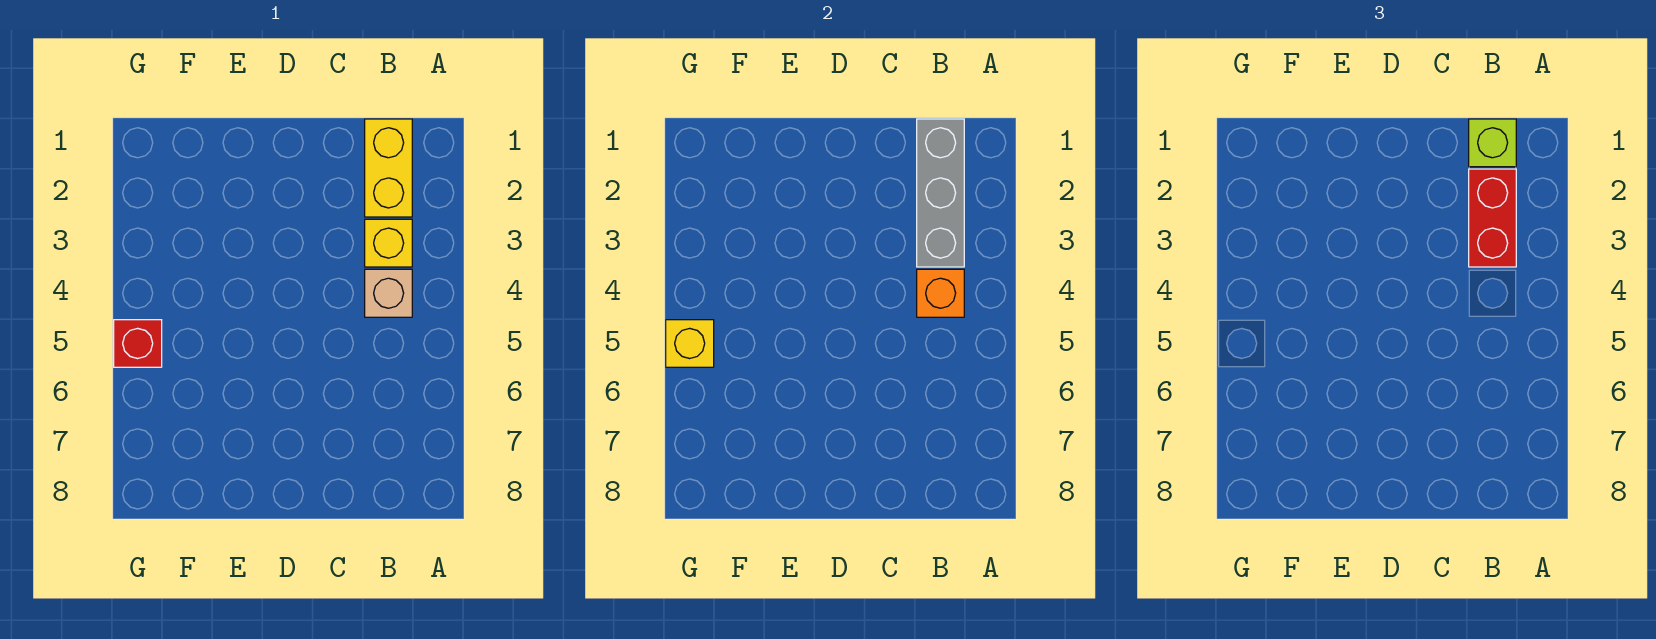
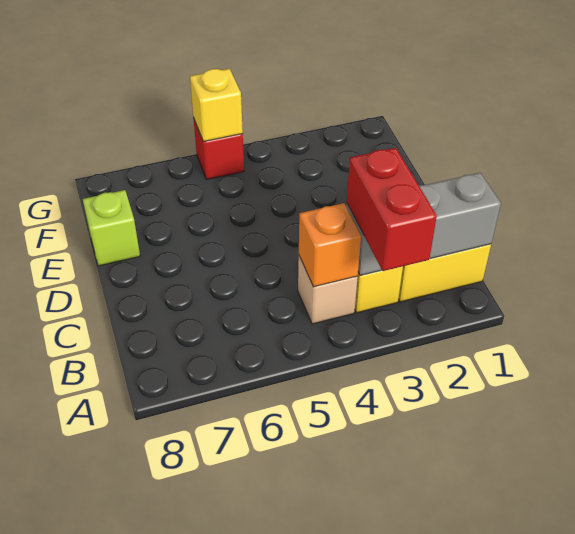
lime 1x1 brick [1469,119,1516,167] -> lime 1x1 brick moved to [83,190,140,266]
red 1x2 brick [1469,169,1516,267] -> red 1x2 brick turned to [347,148,437,271]

